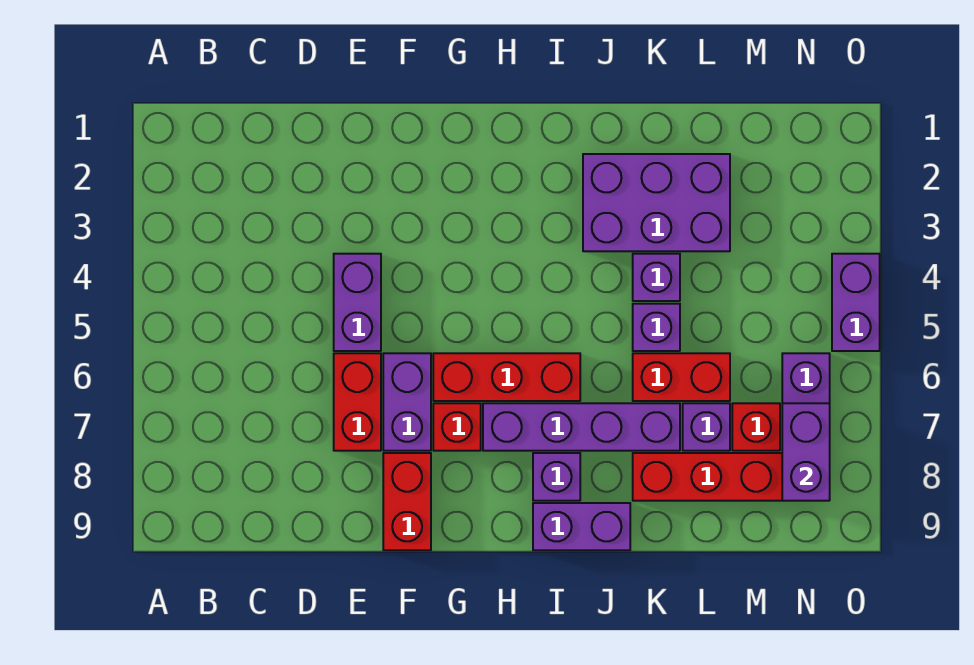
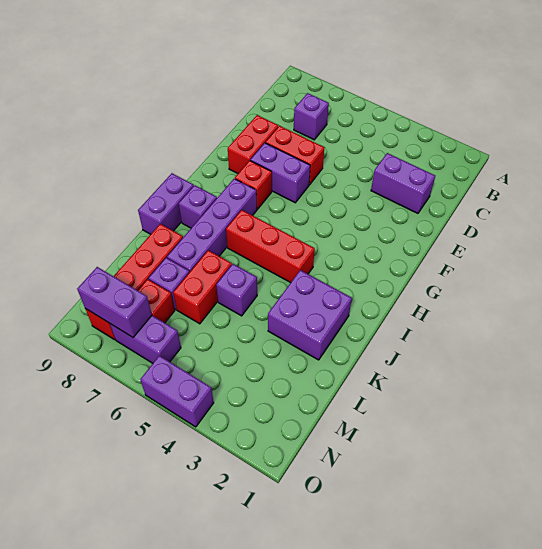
purple 1x2 brick [334,254,381,351] -> purple 1x2 brick moved to [371,153,435,213]
red 1x2 brick [383,453,431,550] -> red 1x2 brick turned to [228,115,278,173]
red 1x3 brick [433,353,580,401] -> red 1x3 brick turned to [226,210,315,283]
purple 2x3 brick [583,154,730,251] -> purple 2x2 brick [268,270,352,360]
purple 1x1 brick [633,254,680,301] -> purple 1x1 brick moved to [294,93,329,140]

